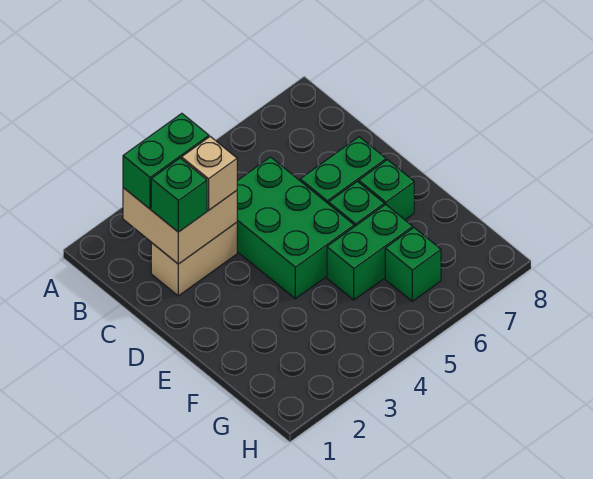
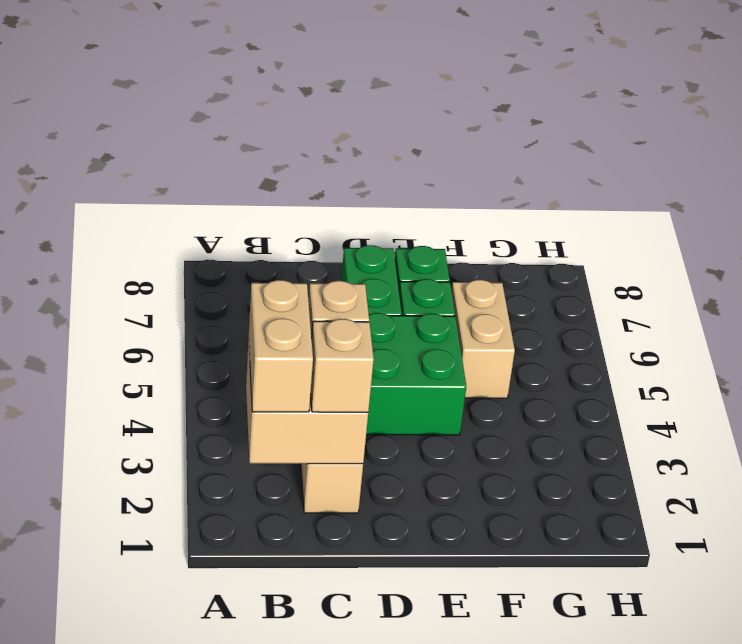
green 1x2 brick [123,113,209,209] -> tan 1x2 brick [249,280,313,412]
green 1x1 brick [151,158,207,232] -> tan 1x1 brick [310,319,374,412]
green 1x2 brick [327,204,413,300] -> tan 1x2 brick [452,280,515,398]
green 1x1 brick [385,228,441,301] -> none

